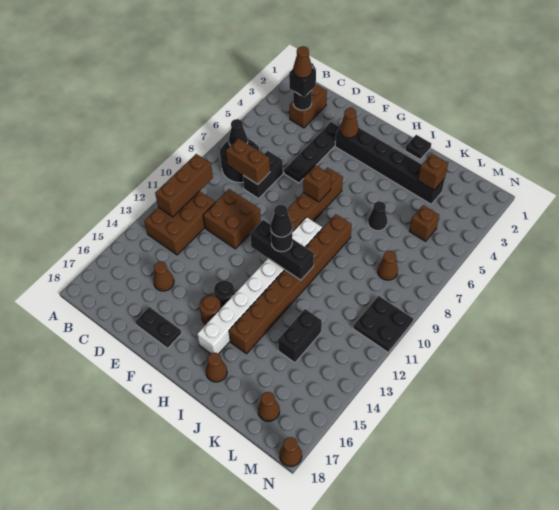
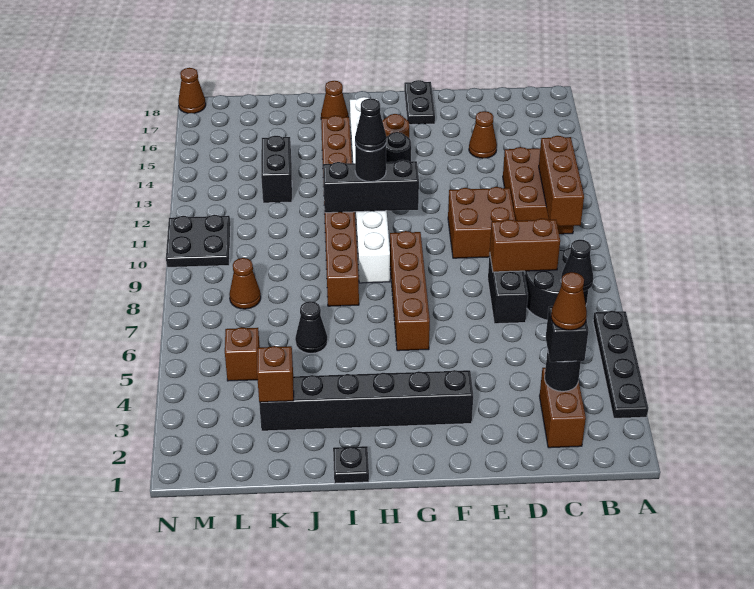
black 1x4 plate [284,122,340,183] -> black 1x4 plate moved to [593,311,648,418]
black 1x2 plate [135,307,182,348] -> black 1x2 plate turned to [404,80,435,125]
brown 1x1 cone [340,108,359,138] -> none
brown 1x1 brick [303,165,332,202] -> none
brown 1x1 cone [258,392,280,421] -> none

